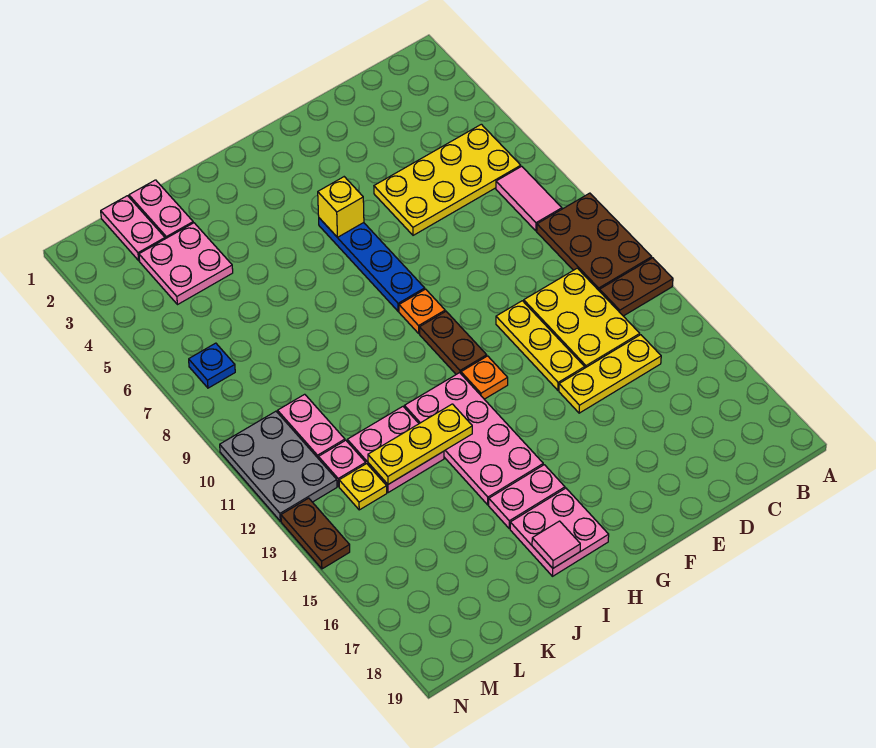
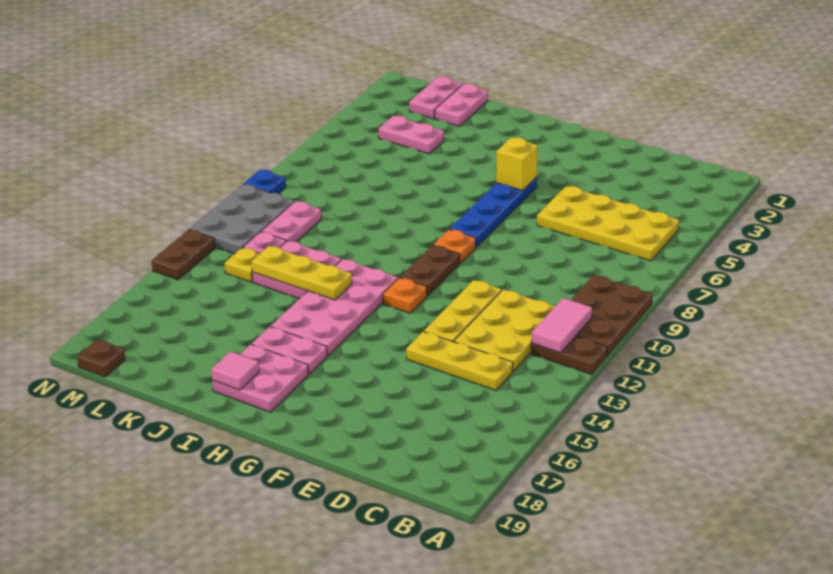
pink 1x2 tile [496,166,562,231] -> pink 1x2 tile moved to [531,298,592,353]
pink 2x2 plate [139,223,233,305] -> pink 1x2 plate [379,116,444,154]
blue 1x1 plate [189,343,235,388] -> blue 1x1 plate moved to [244,170,286,194]
none -> brown 1x1 plate [77,339,125,377]

